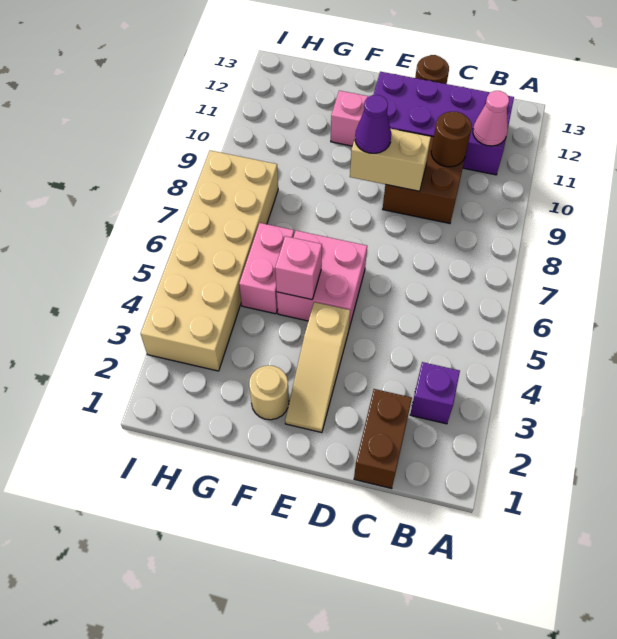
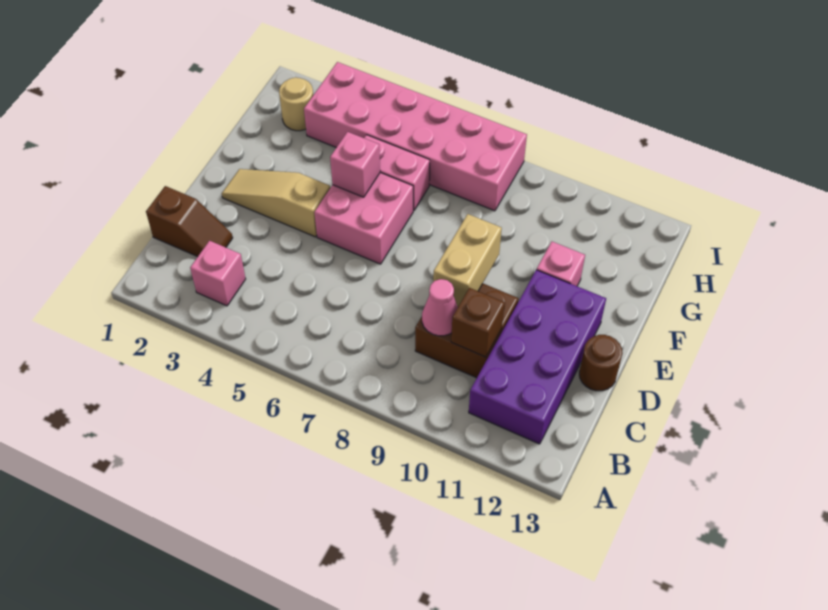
purple 1x1 brick [410,362,460,424] -> pink 1x1 brick [190,241,246,306]
pink 1x1 cone [473,91,509,146] -> pink 1x1 cone moved to [422,279,458,336]
brown 1x2 brick [354,389,412,489] -> brown 1x2 slope [146,186,233,257]
brown 1x1 round brick [431,112,472,167] -> brown 1x1 brick [451,288,505,357]
purple 1x1 cone [355,95,391,153] -> none
tan 1x1 round brick [249,365,289,420] -> tan 1x1 round brick moved to [279,77,313,131]
tan 2x6 brick [140,150,278,371] -> pink 2x6 brick [304,62,527,211]

